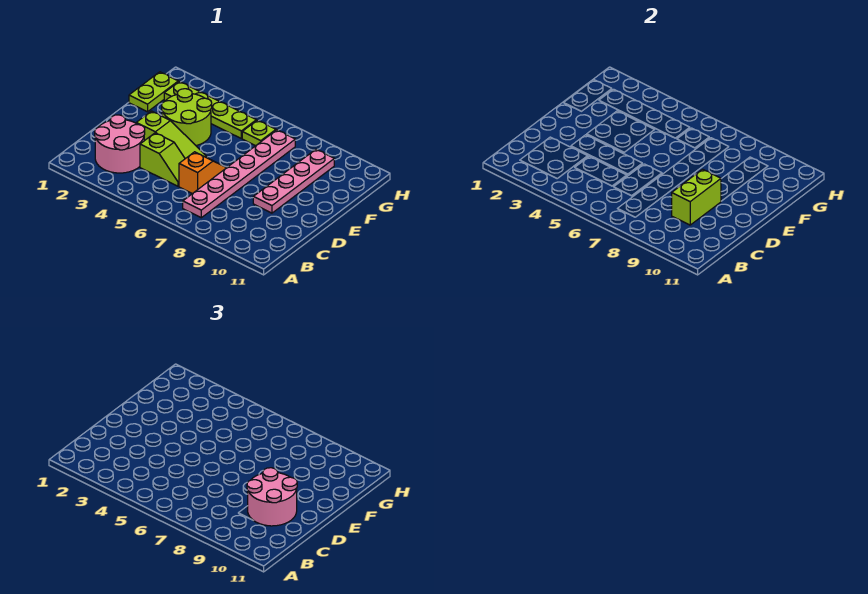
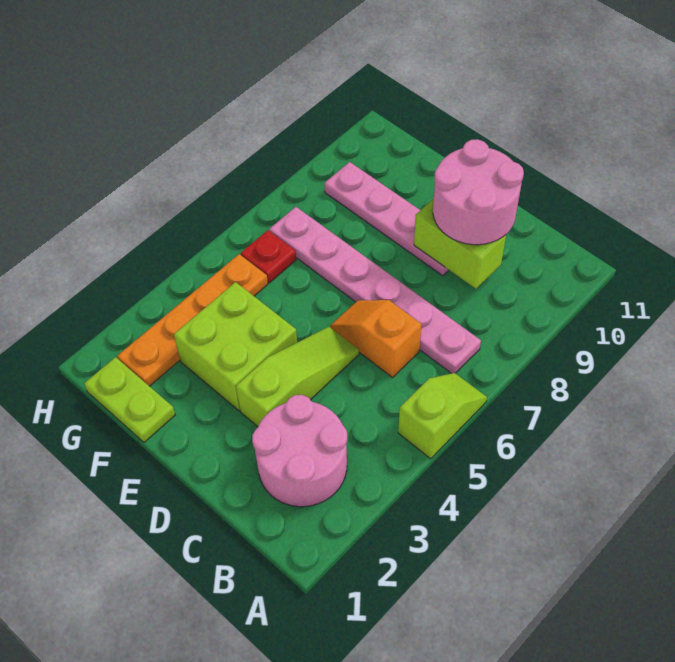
lime 1x2 slope [140,133,185,186] -> lime 1x2 slope moved to [398,373,487,459]
lime 2x2 round brick [162,89,212,146] -> lime 2x2 brick [174,282,297,411]
lime 1x4 plate [164,81,256,138] -> orange 1x4 plate [117,254,268,386]
lime 1x1 plate [242,120,276,146] -> red 1x1 plate [241,230,296,283]

